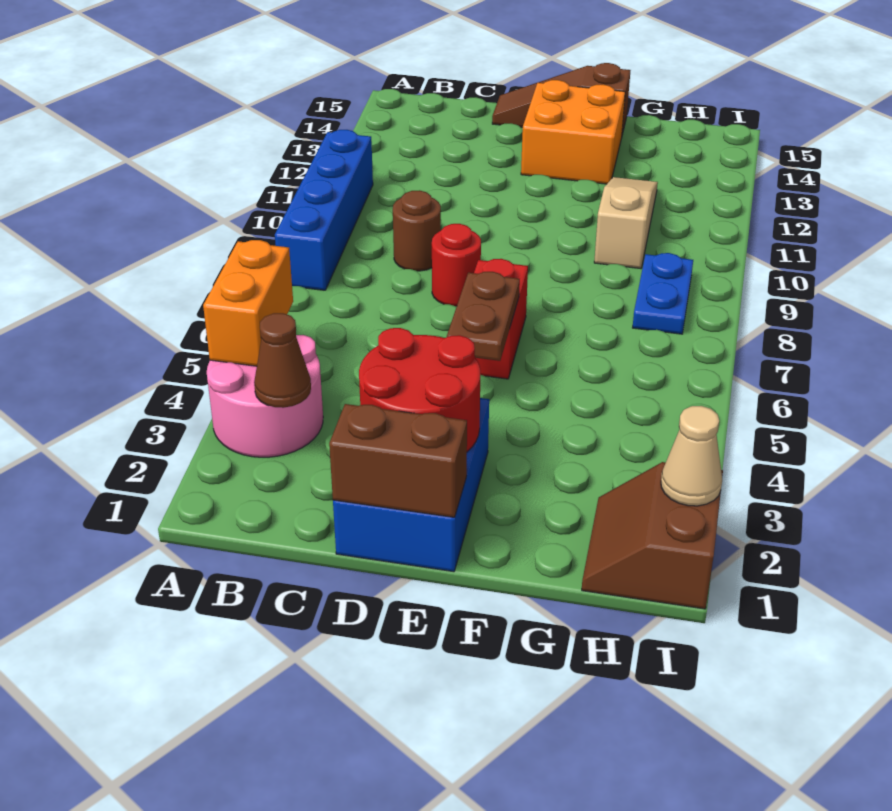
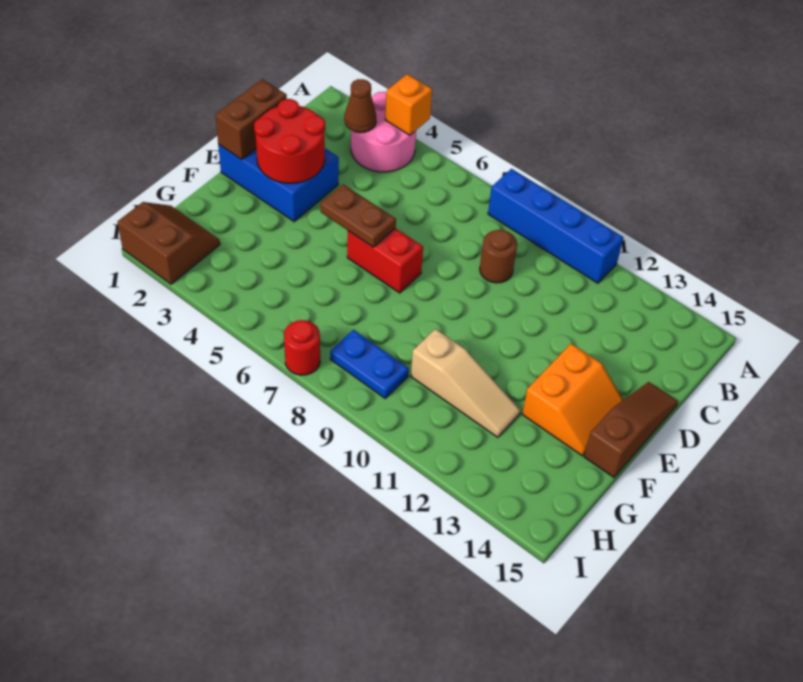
orange 1x2 brick [203,240,293,366] -> orange 1x1 brick [385,74,432,135]
red 1x1 round brick [432,224,481,306] -> red 1x1 round brick moved to [284,320,320,375]
orange 2x2 brick [521,80,625,184] -> orange 2x2 slope [522,344,623,456]
tan 1x1 cone [661,406,722,506] -> none

